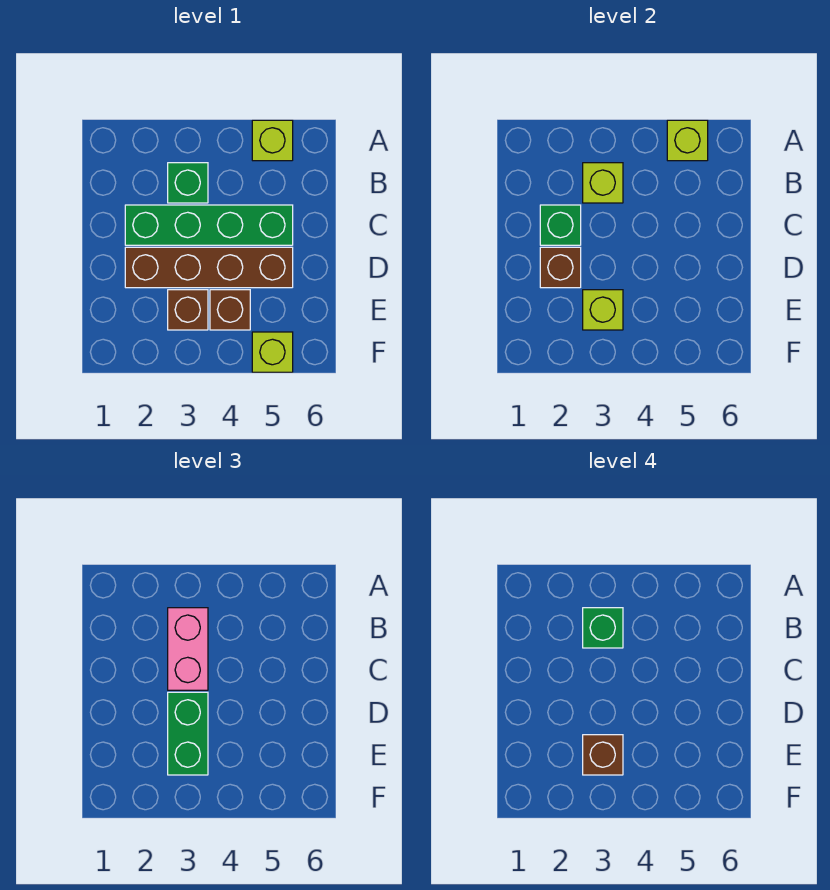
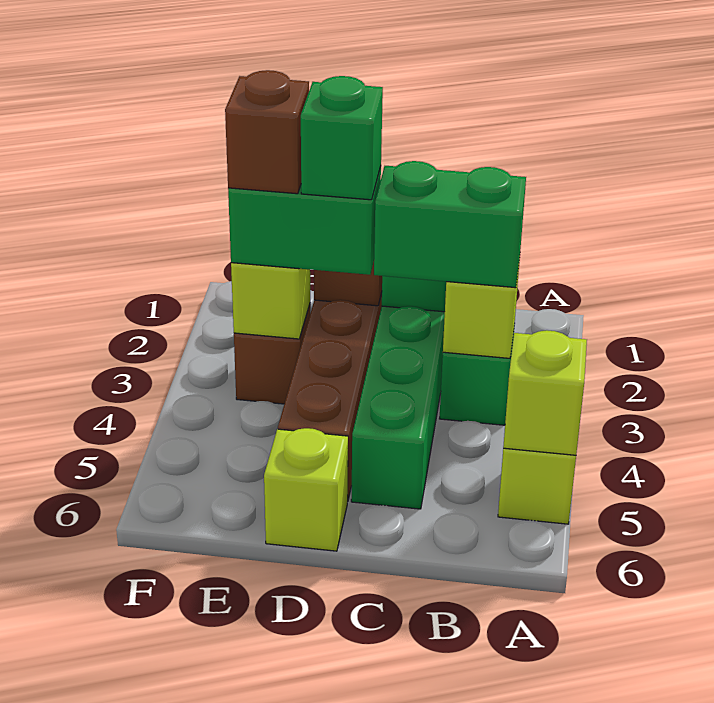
pink 1x2 brick [168,608,208,690] -> green 1x2 brick [374,161,526,288]
green 1x1 brick [583,608,623,648] -> green 1x1 brick moved to [301,76,383,200]
brown 1x1 brick [210,290,250,330] -> none
lime 1x1 brick [252,332,293,372] -> lime 1x1 brick moved to [264,428,348,551]

